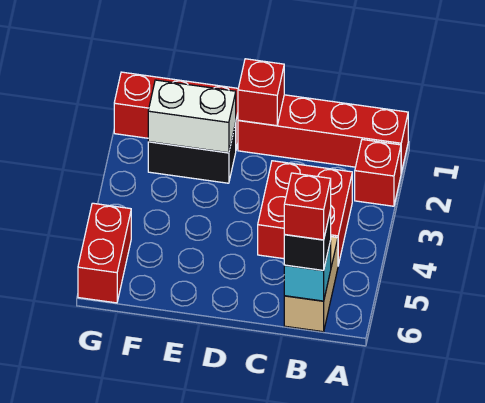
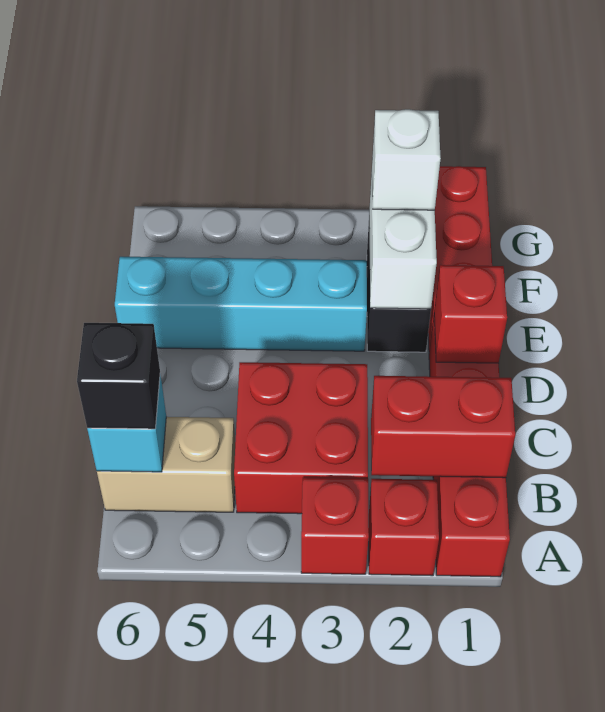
red 1x1 brick [284,173,331,240] -> red 1x1 brick moved to [301,478,369,574]
none -> cyan 1x4 brick [115,257,367,351]
none -> white 1x1 brick [372,109,441,210]
red 1x2 brick [78,203,131,303] -> red 1x2 brick moved to [371,376,515,478]

